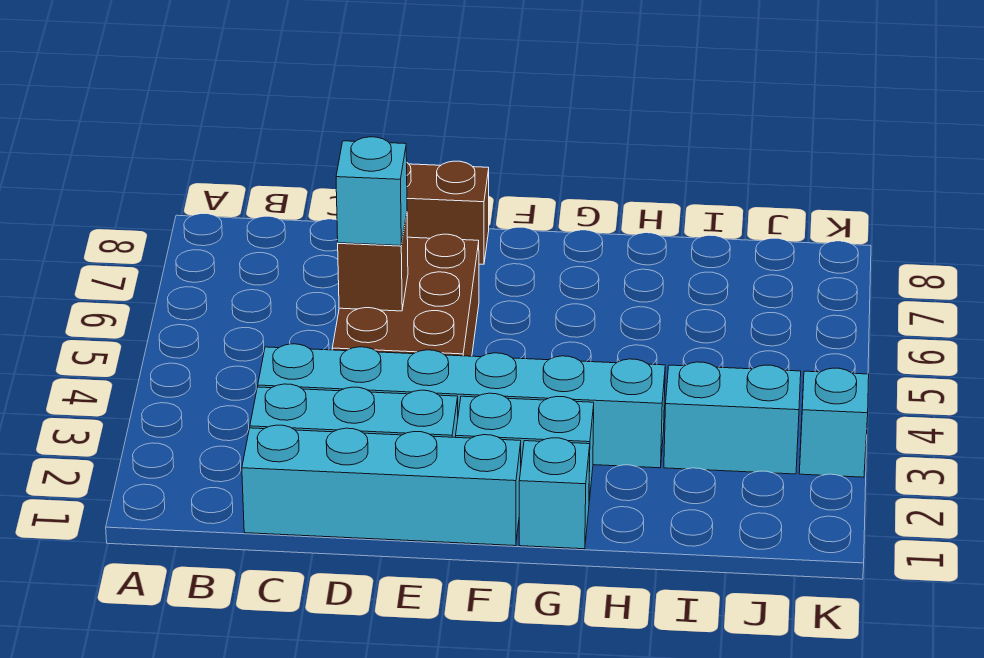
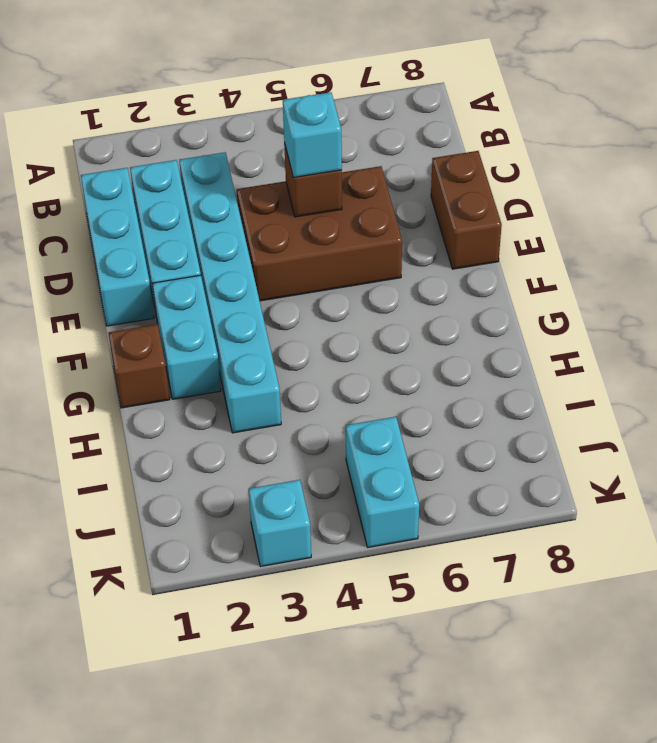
cyan 1x4 brick [242,425,521,546] -> cyan 1x3 brick [81,168,154,326]
cyan 1x1 brick [519,438,590,549] -> brown 1x1 brick [108,324,170,408]
cyan 1x2 brick [664,362,801,474] -> cyan 1x2 brick moved to [346,417,419,547]

